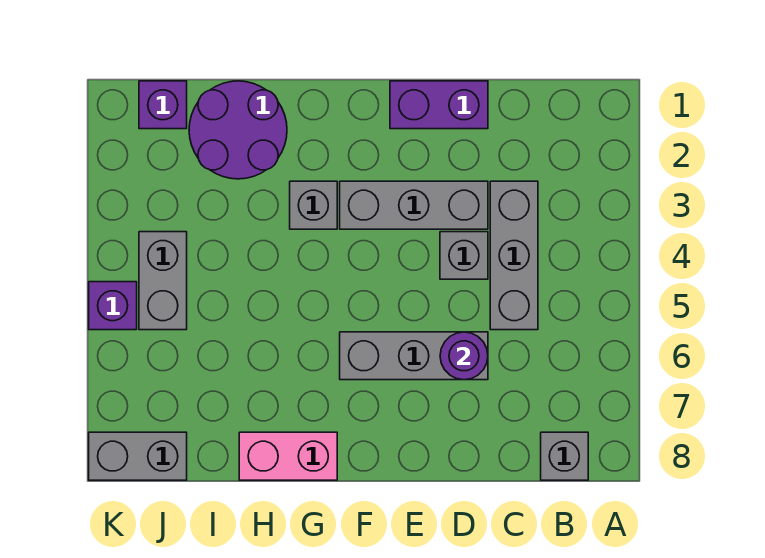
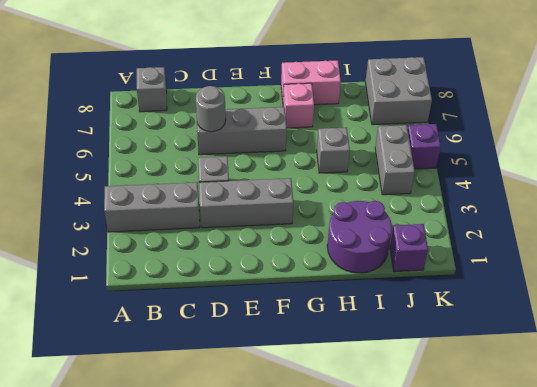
grey 1x3 brick [490,181,538,330] -> grey 1x3 brick turned to [104,182,200,232]
purple 1x2 brick [390,81,488,129] -> none
purple 1x1 round brick [440,332,488,380] -> grey 1x1 round brick [196,86,226,132]
grey 1x1 brick [290,181,337,229] -> grey 1x1 brick moved to [317,127,350,173]
none -> pink 1x1 brick [283,83,314,128]
grey 1x2 brick [89,432,187,480] -> grey 2x2 brick [365,57,432,125]

